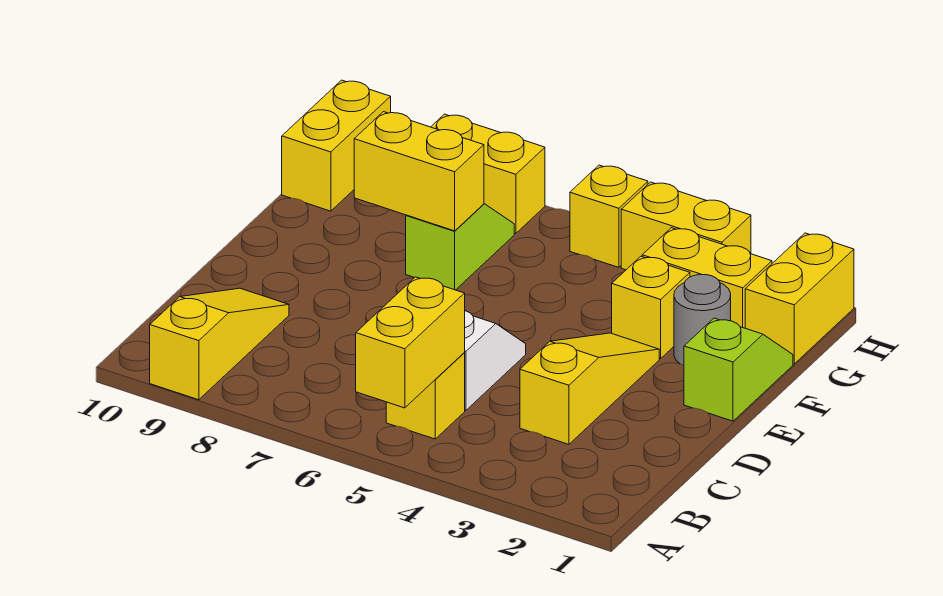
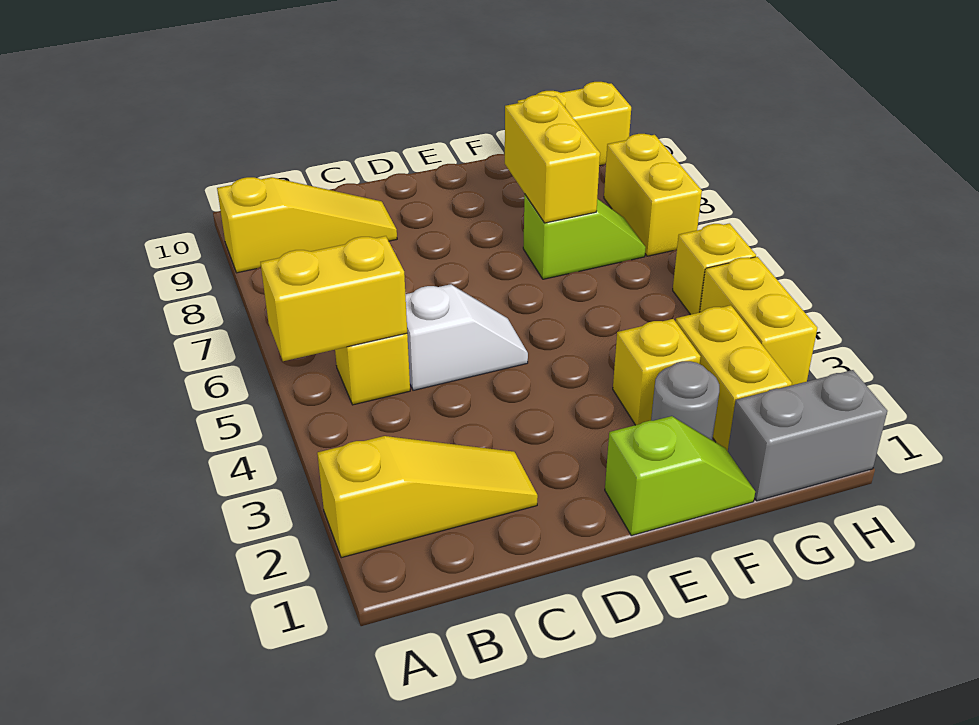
yellow 1x3 slope [520,333,659,444] -> yellow 1x3 slope moved to [317,436,538,558]
yellow 1x2 brick [745,233,854,364] -> grey 1x2 brick [728,370,887,501]

